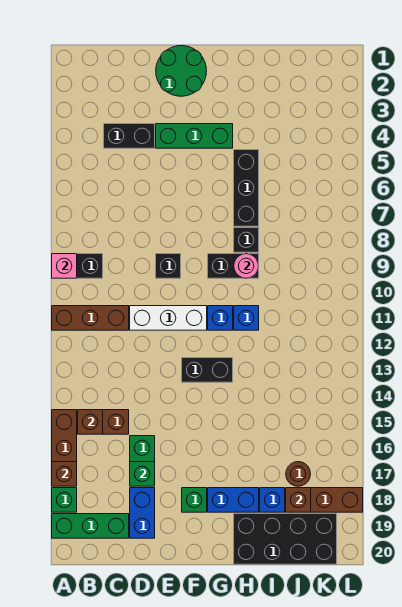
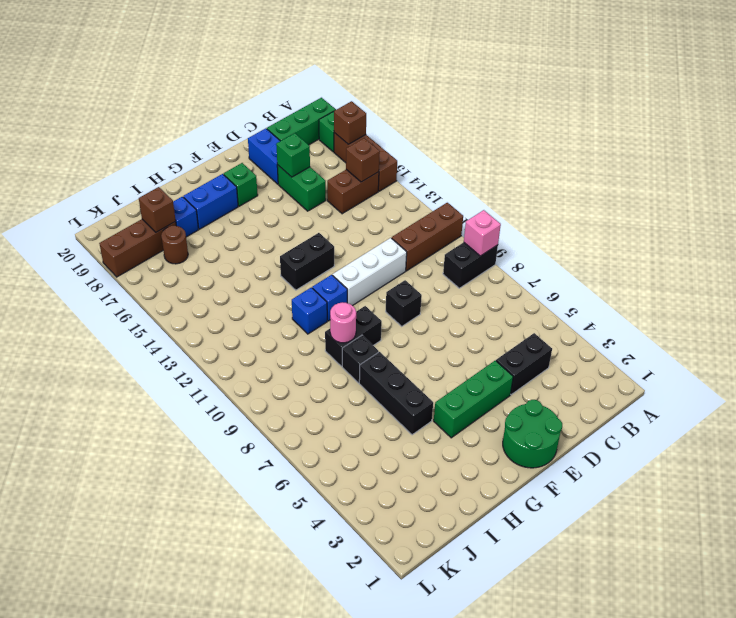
black 2x4 brick [234,514,337,564] -> none

